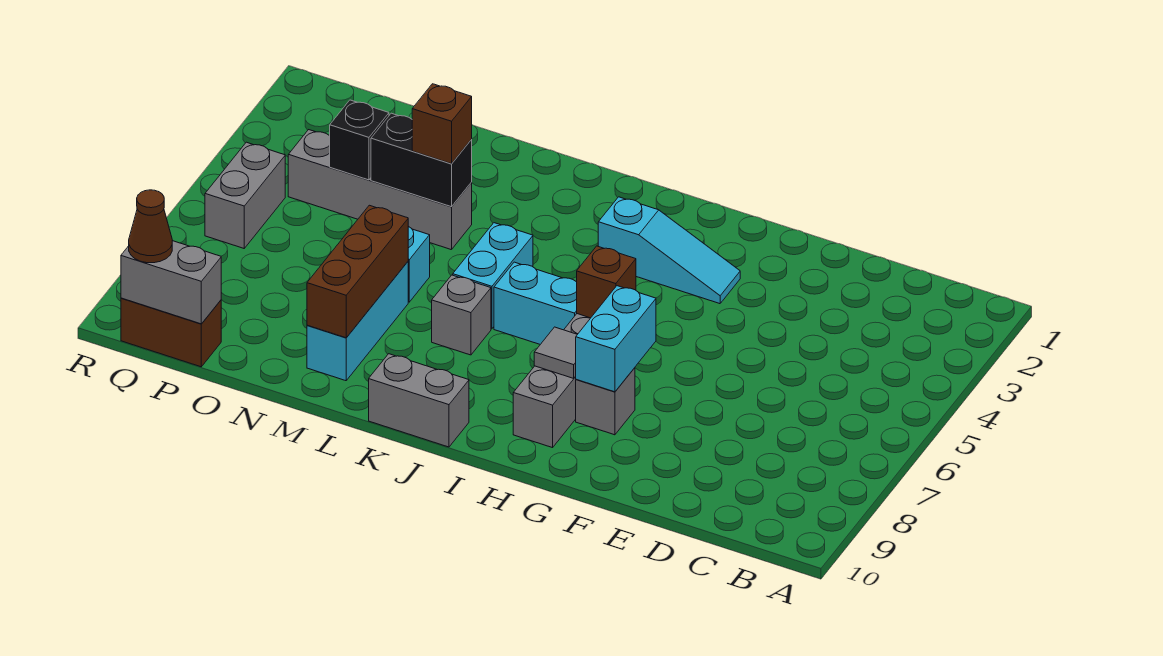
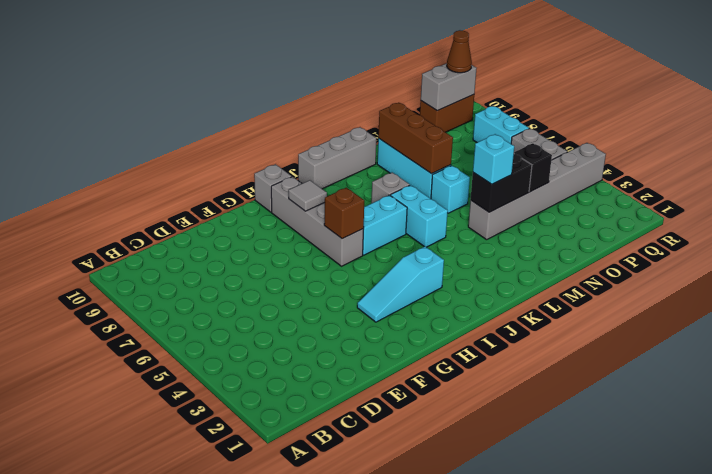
cyan 1x2 brick [575,286,656,392] -> cyan 1x2 brick moved to [473,106,529,144]
grey 1x1 brick [576,368,635,435] -> grey 1x1 brick moved to [254,164,292,212]
grey 1x2 brick [369,354,469,447] -> grey 1x3 brick [298,127,377,189]
grey 1x4 brick [288,130,472,250] -> grey 1x6 brick [468,143,606,240]
brown 1x1 brick [412,84,472,164] -> cyan 1x1 brick [473,134,514,184]

